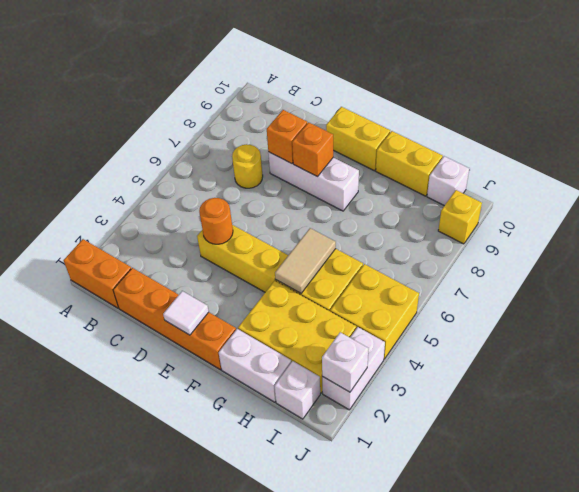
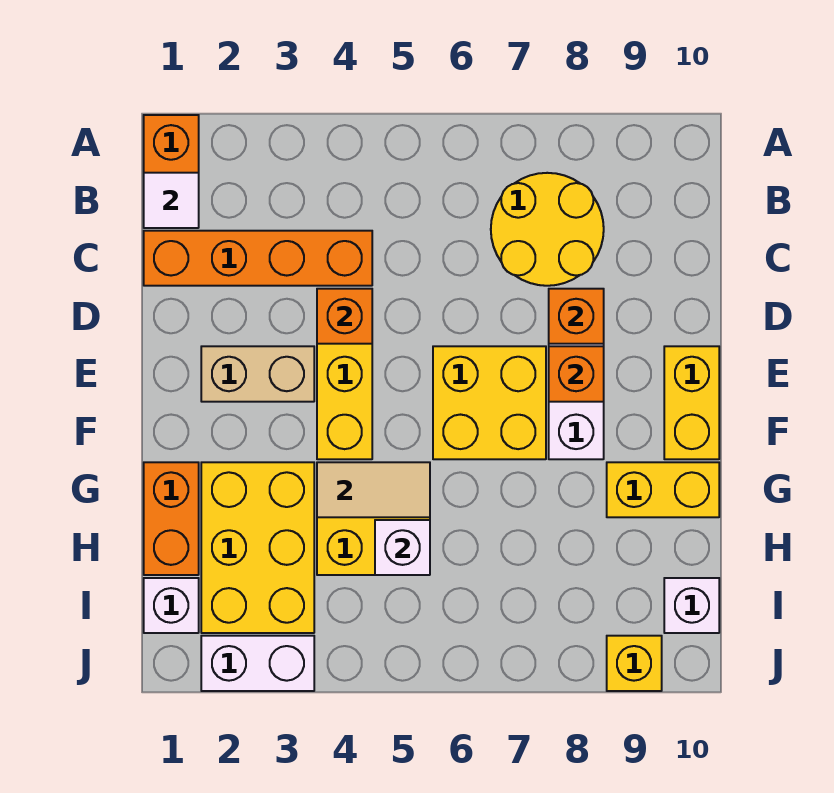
orange 1x4 brick [113,268,236,370] -> orange 1x4 brick turned to [144,231,372,286]
yellow 1x1 round brick [232,144,263,188] -> yellow 2x2 round brick [491,173,604,286]
orange 1x1 round brick [199,198,233,244] -> orange 1x1 brick [317,289,372,344]
white 1x1 tile [163,291,209,335] -> white 1x1 tile moved to [144,173,199,228]
none -> tan 1x2 brick [201,346,314,402]
white 1x2 brick [219,329,291,402] -> orange 1x2 brick [144,462,199,575]
yellow 1x2 brick [376,131,443,196] -> yellow 1x2 brick turned to [607,462,719,517]
yellow 2x2 brick [330,264,419,359] -> yellow 2x2 brick moved to [433,346,546,459]
white 1x1 brick [322,332,369,392] -> white 1x1 brick moved to [375,520,430,575]

